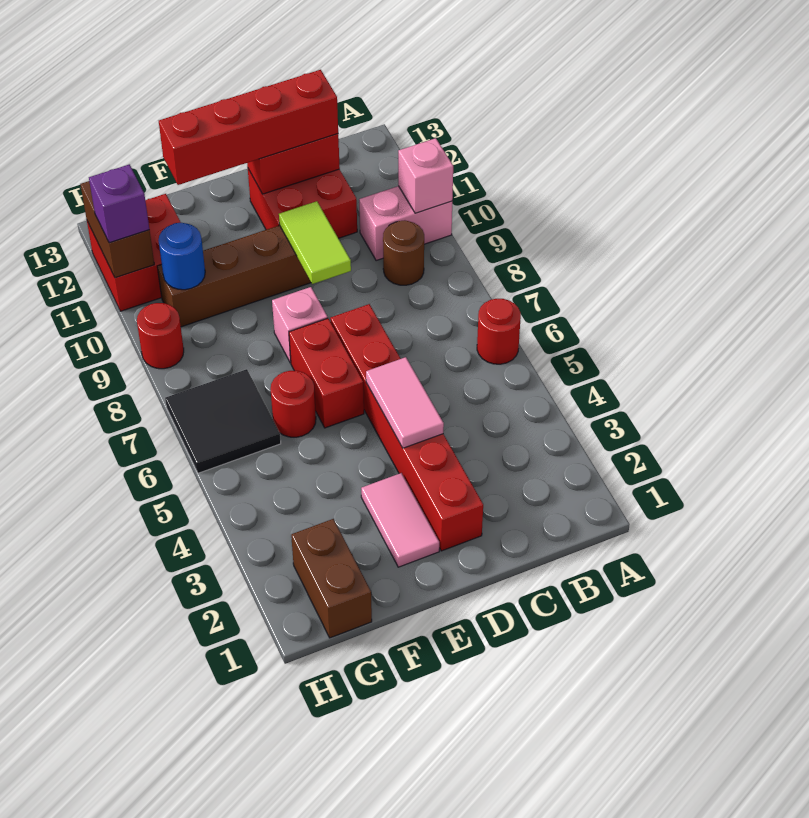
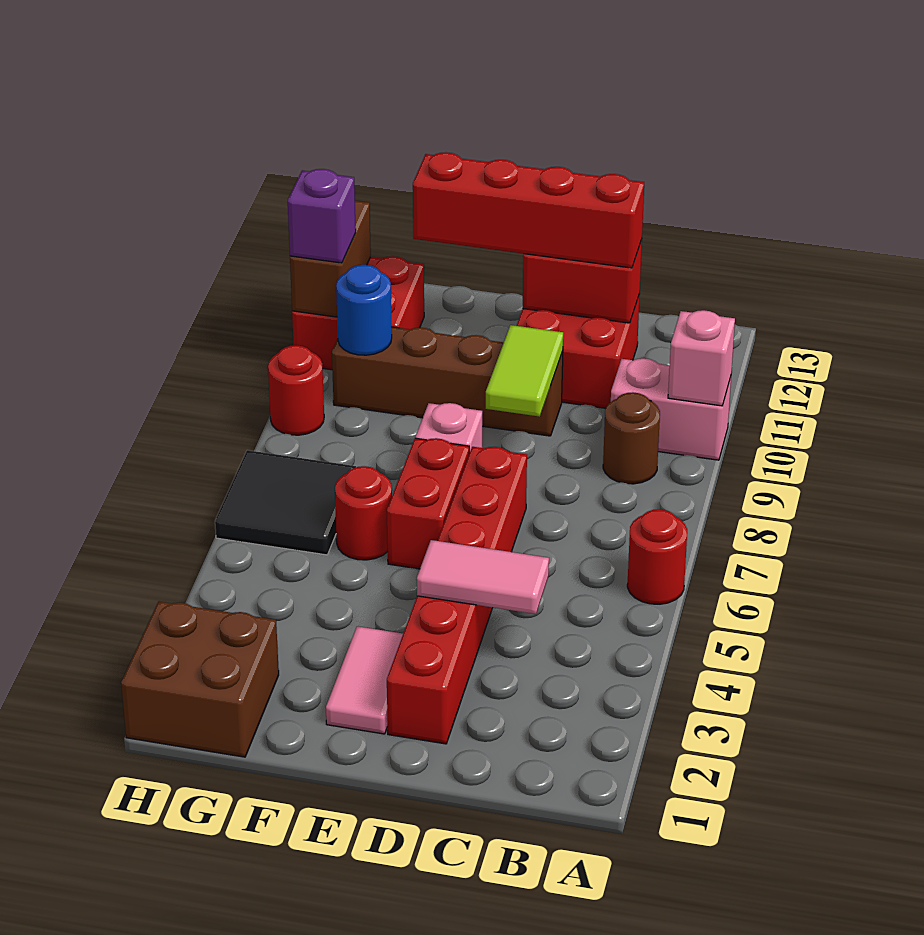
pink 1x2 tile [366,357,444,448] -> pink 1x2 tile turned to [417,540,549,614]
brown 1x2 brick [291,519,372,638] -> brown 2x2 brick [121,601,279,757]

